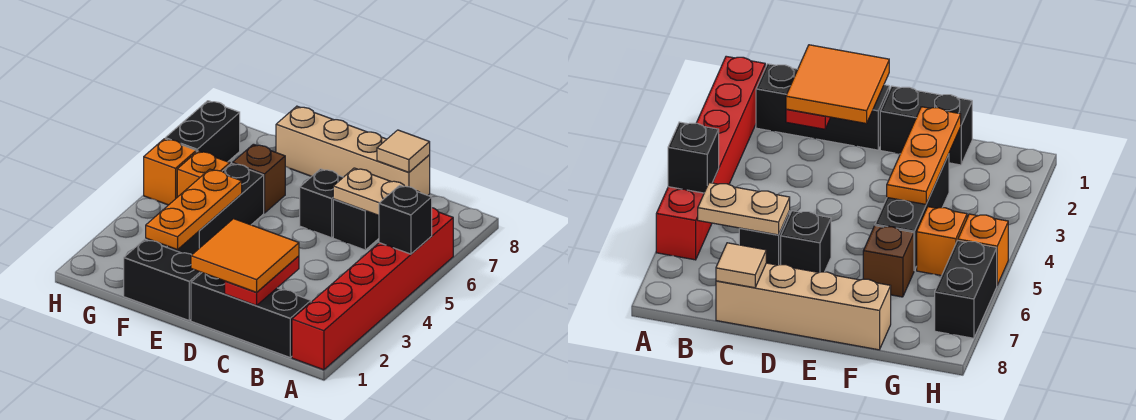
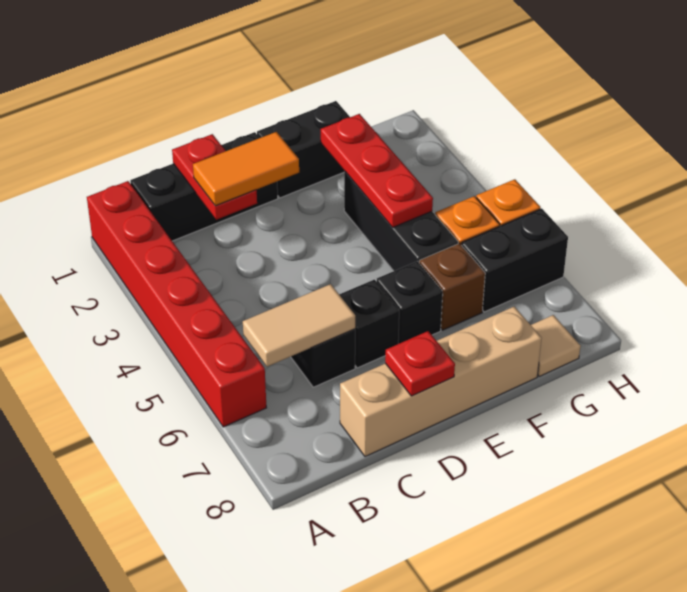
black 1x1 brick [379,185,432,254] -> black 1x1 brick moved to [377,261,443,344]
tan 1x2 plate [333,168,418,215] -> tan 1x2 tile [243,284,355,367]
orange 2x2 tile [191,219,299,293] -> orange 1x2 tile [193,132,299,206]
tan 1x1 tile [377,130,430,172] -> tan 1x1 tile moved to [531,315,581,376]
none -> red 1x1 plate [385,331,455,396]
orange 1x3 plate [146,169,242,250] -> red 1x3 plate [321,114,433,228]
black 1x2 brick [165,101,240,162] -> black 1x2 brick turned to [462,208,568,312]

